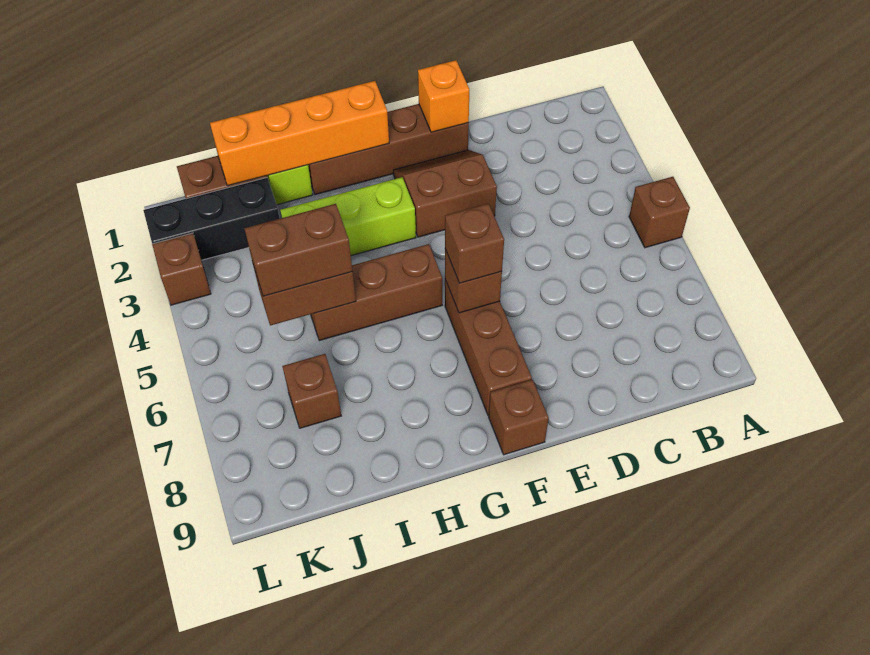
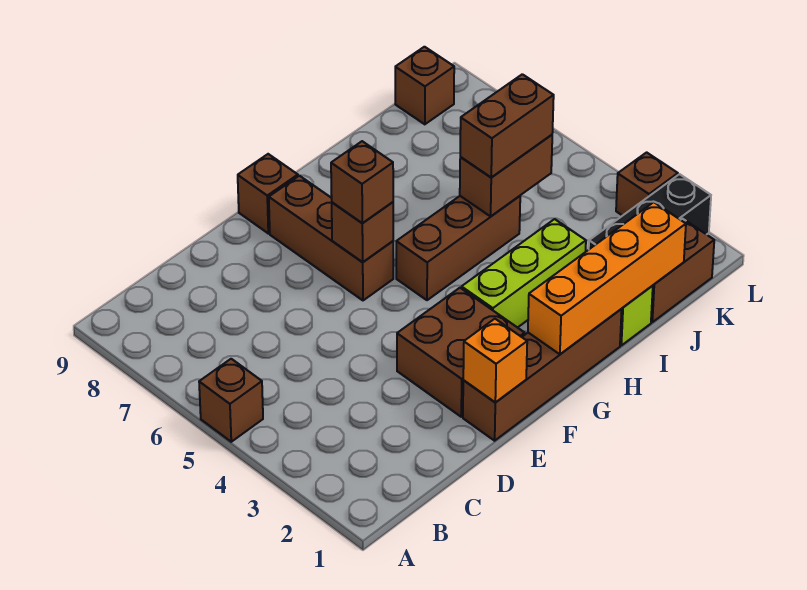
brown 2x2 slope [393,150,497,237] -> brown 2x2 brick [397,288,525,417]
brown 1x1 brick [282,354,341,428] -> brown 1x1 brick moved to [395,47,454,124]

